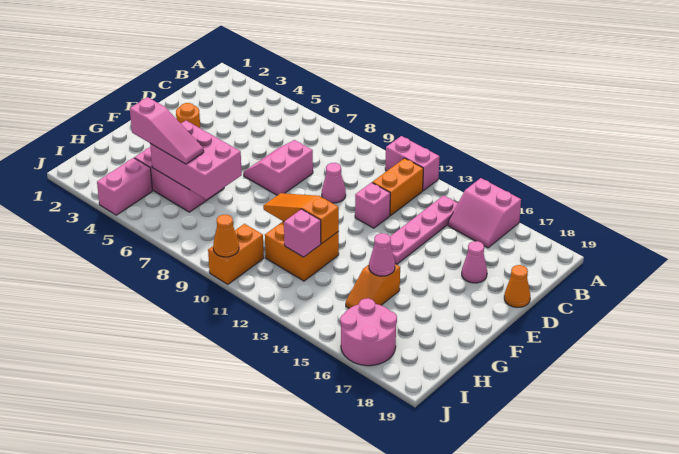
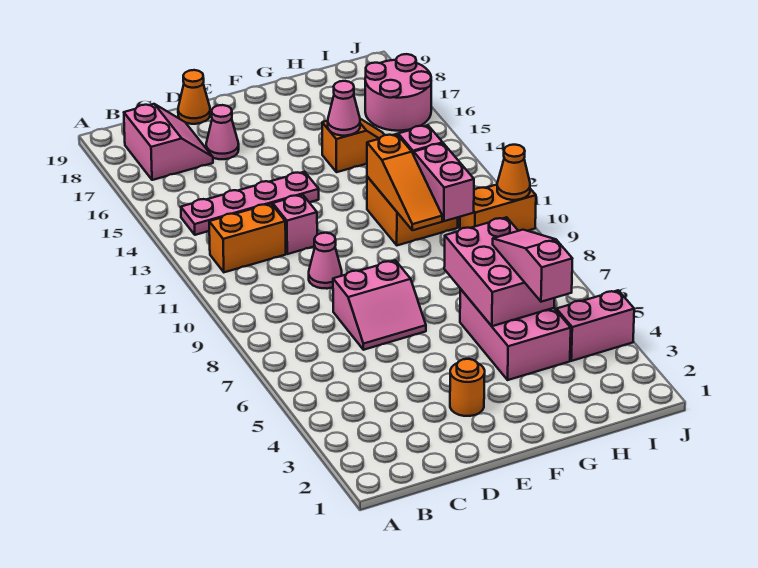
pink 1x2 brick [385,136,440,191] -> pink 1x2 brick moved to [414,143,474,221]
pink 2x2 slope [448,178,521,248] -> pink 2x2 slope moved to [124,104,213,180]

